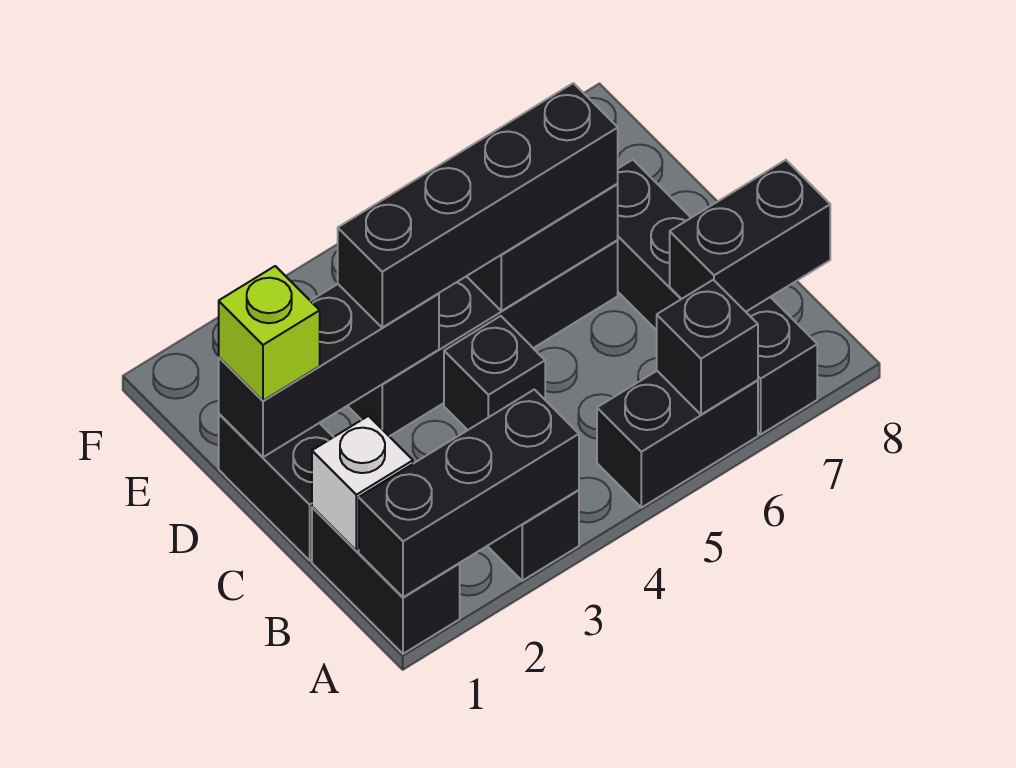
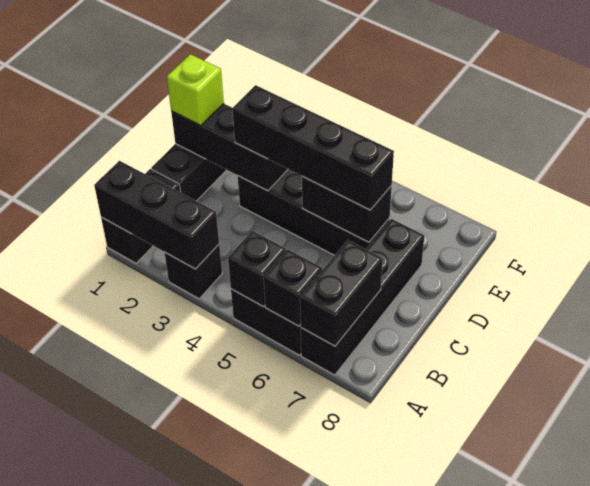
white 1x1 brick [312,416,413,551] -> none
black 1x2 brick [670,160,830,312] -> black 1x2 brick turned to [300,240,383,346]
black 1x1 brick [444,316,545,430] -> black 1x1 brick moved to [228,231,286,306]

